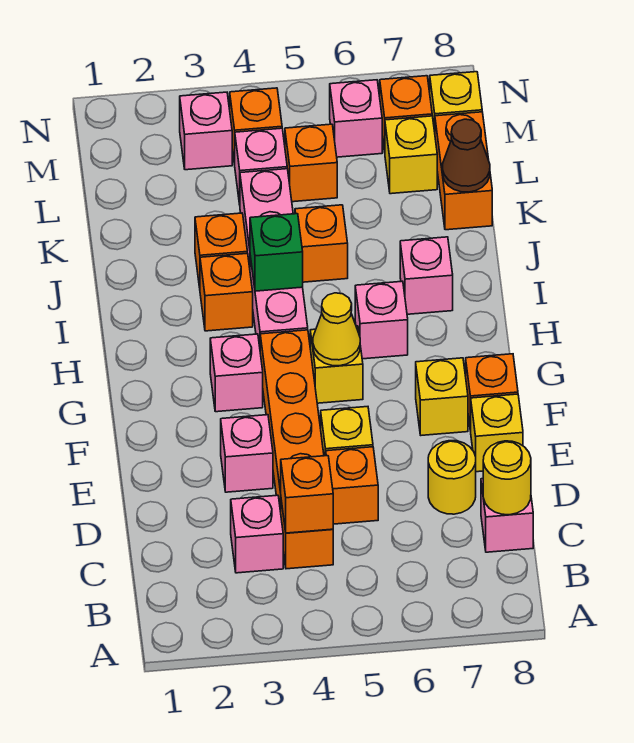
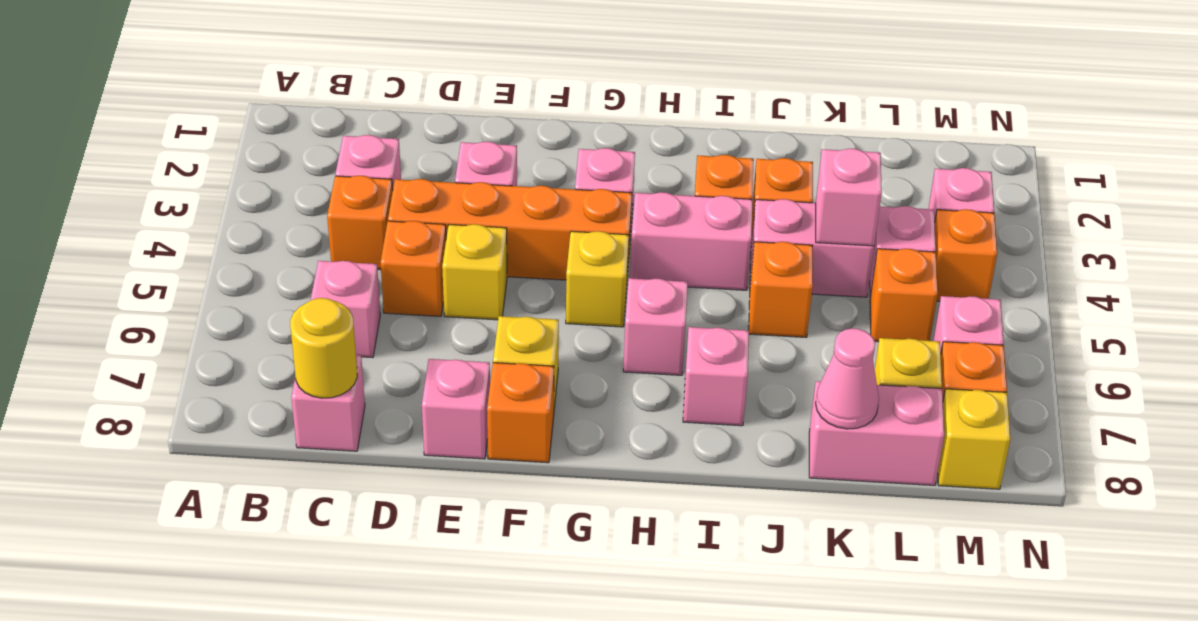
orange 1x1 brick [281,455,333,533] -> none
none -> pink 1x1 brick [310,261,380,358]
yellow 1x1 round brick [428,441,476,514] -> none
yellow 1x1 brick [471,394,523,472] -> pink 1x1 brick [422,359,490,459]
yellow 1x1 cone [313,293,360,366] -> none
green 1x1 brick [250,214,303,291] -> none
none -> pink 1x1 brick [816,149,882,246]
orange 1x2 brick [435,112,492,230] -> pink 1x2 brick [809,381,944,485]
brown 1x1 cone [442,119,490,192] -> pink 1x1 cone [816,328,879,429]

